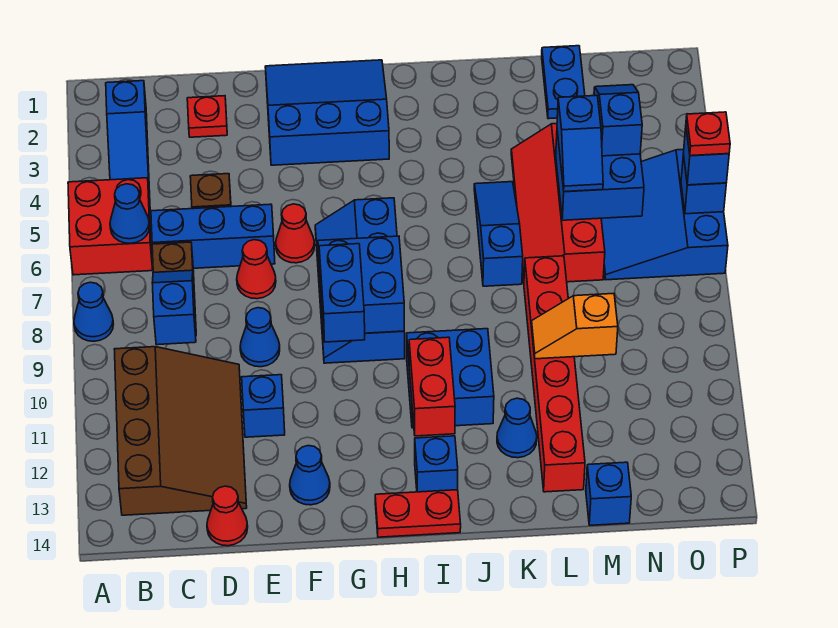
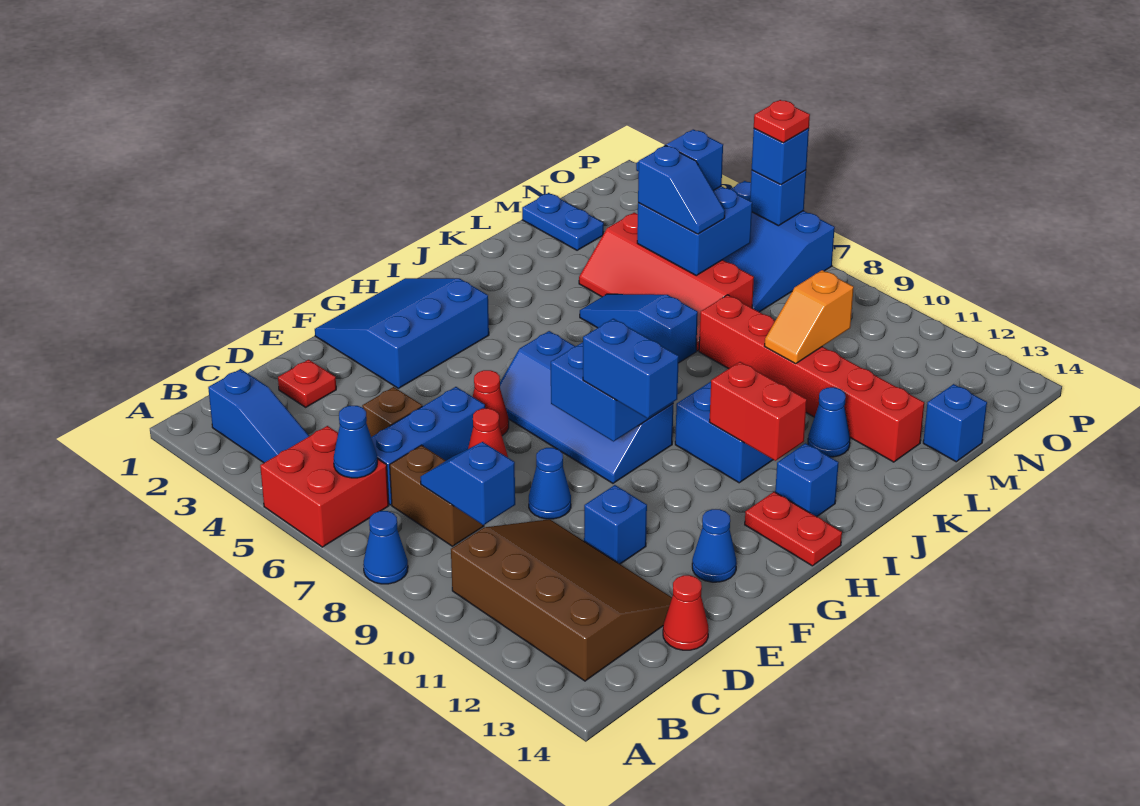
red 1x2 plate [375,490,461,537] -> red 1x2 plate turned to [745,492,842,566]

